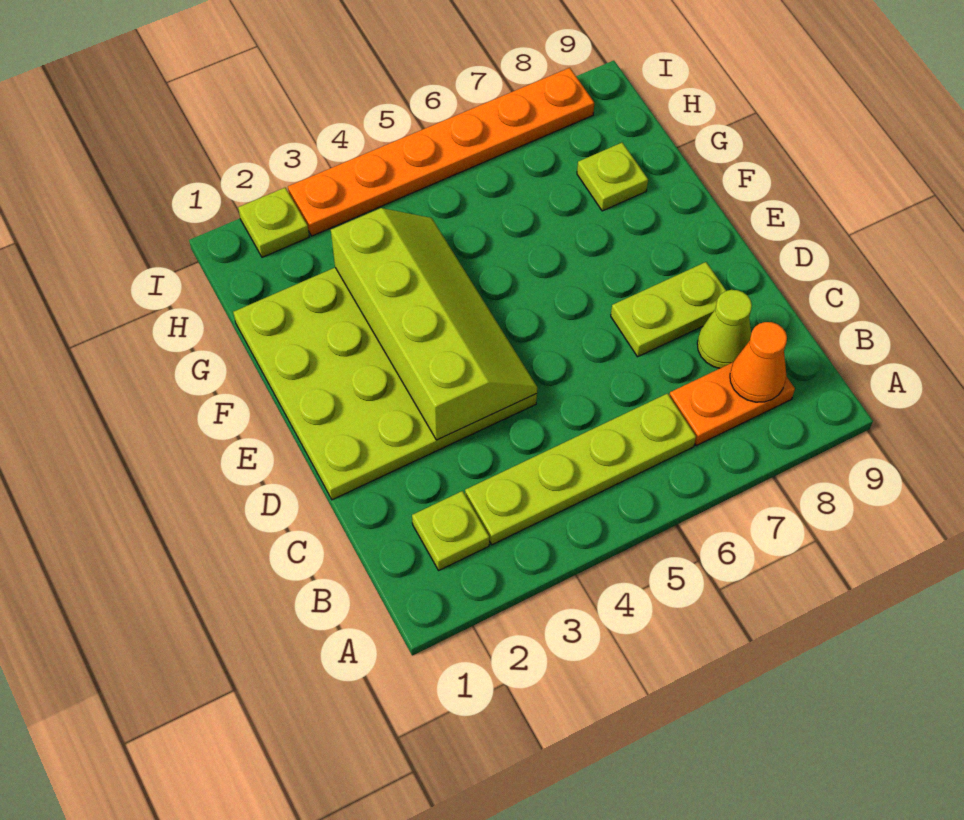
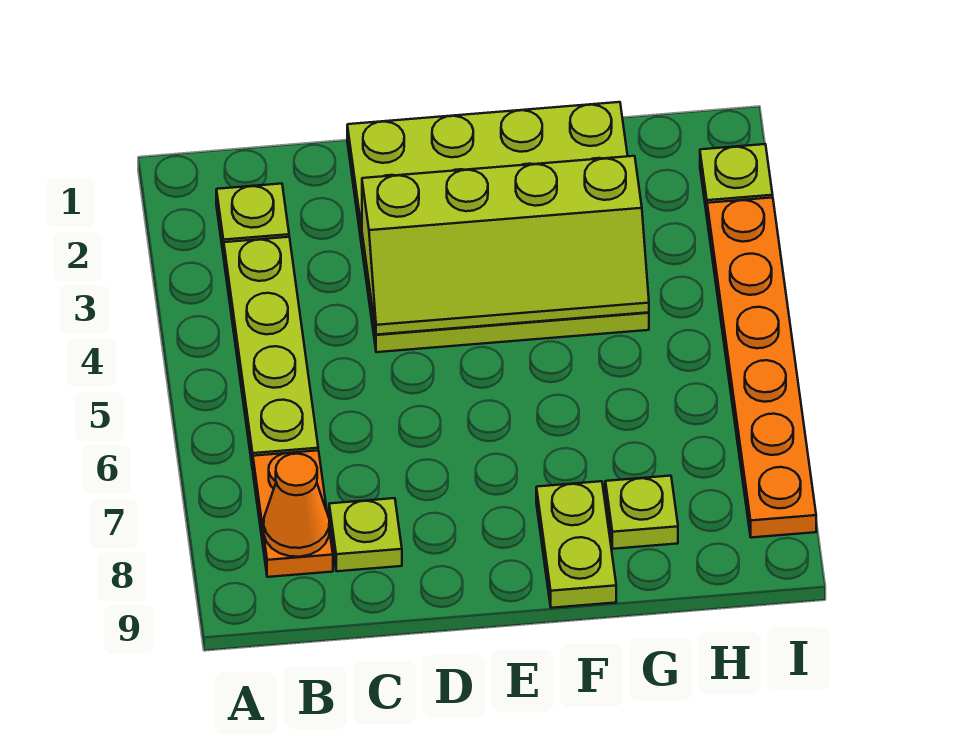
lime 1x1 cone [697,290,752,368] -> lime 1x1 plate [329,498,402,571]
lime 1x2 plate [611,262,726,357] -> lime 1x2 plate moved to [536,481,616,608]

